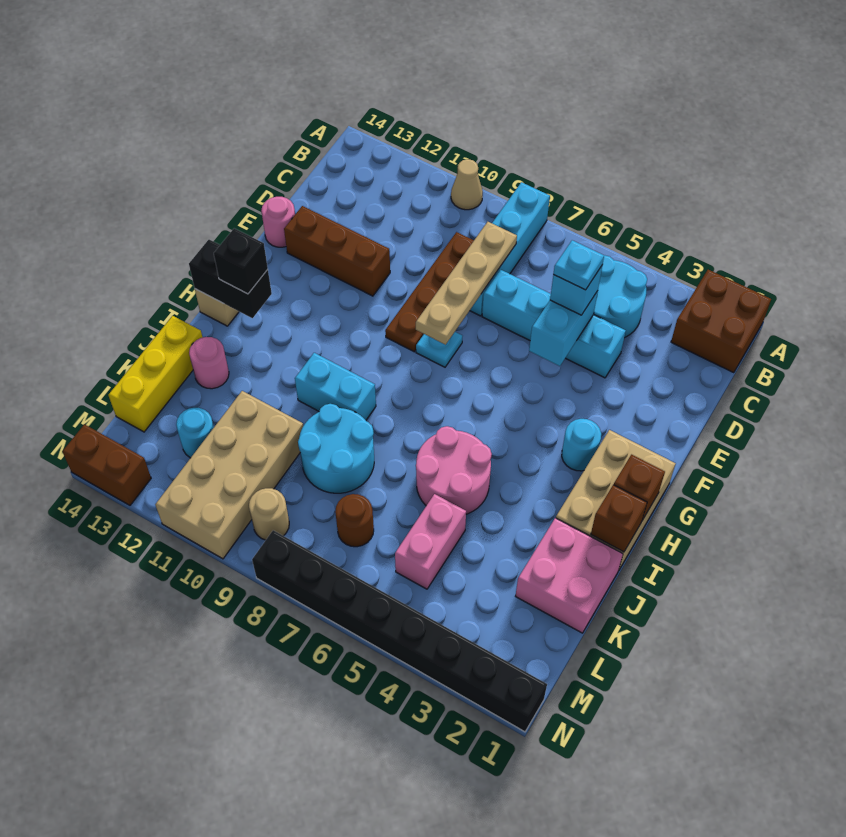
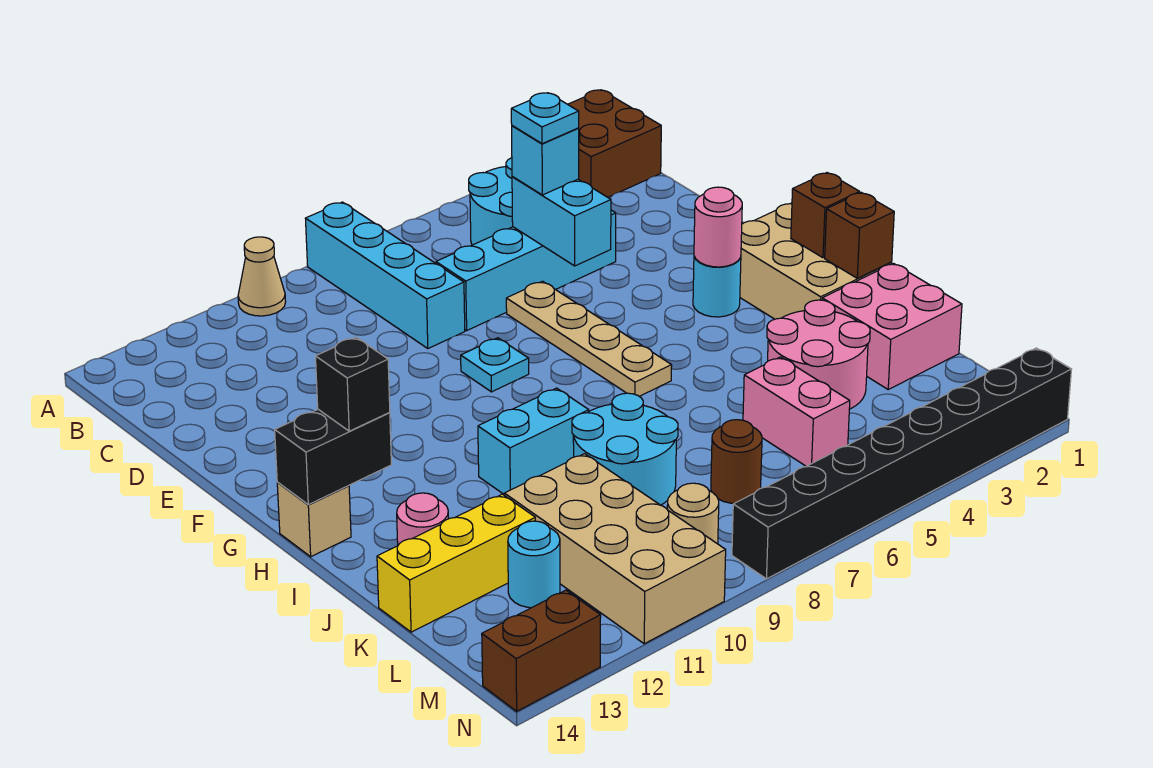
tan 1x4 plate [416,222,517,345] -> tan 1x4 plate moved to [506,281,672,396]
brown 1x4 plate [385,232,474,352] -> none
brown 1x3 brick [284,206,390,296] -> none
pink 1x1 round brick [261,197,295,247] -> pink 1x1 round brick moved to [694,187,742,267]
pink 2x2 round brick [416,426,492,514] -> pink 2x2 round brick moved to [767,300,870,409]
yellow 1x3 brick [108,316,203,432] -> yellow 1x3 brick turned to [377,494,535,632]

